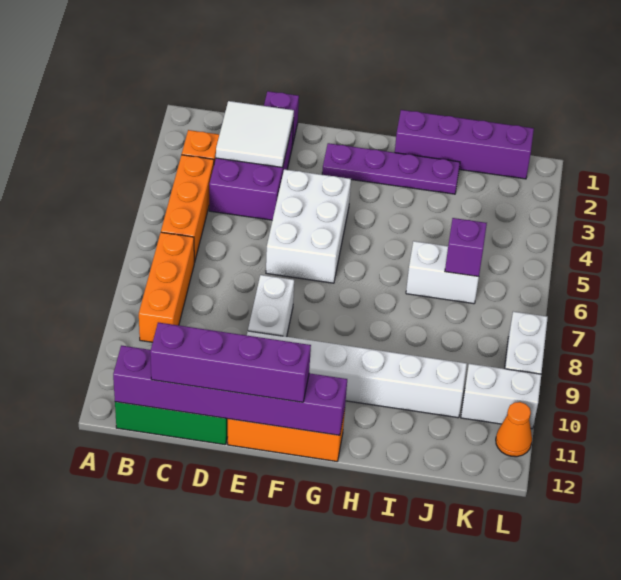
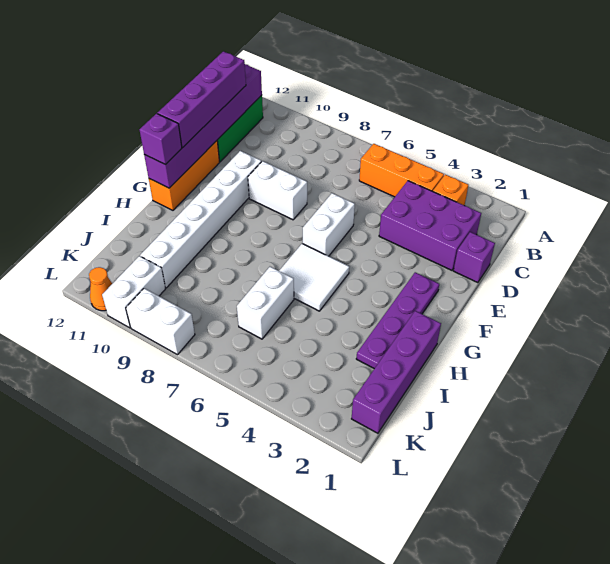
orange 1x3 brick [139,232,194,342] -> none
white 2x2 tile [216,101,294,168] -> white 2x2 tile moved to [279,243,349,311]
white 2x3 brick [266,169,351,283] -> white 1x2 brick [303,193,355,256]
purple 1x1 brick [445,218,487,277] -> purple 1x1 brick moved to [140,114,182,165]

